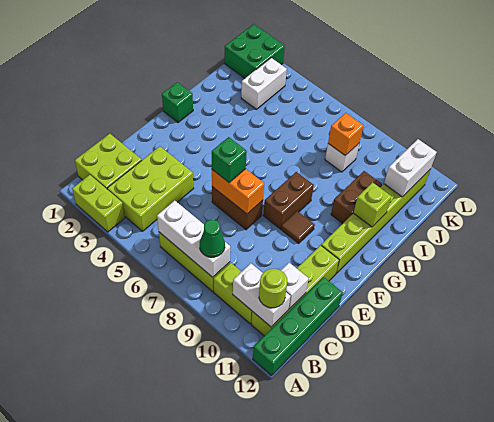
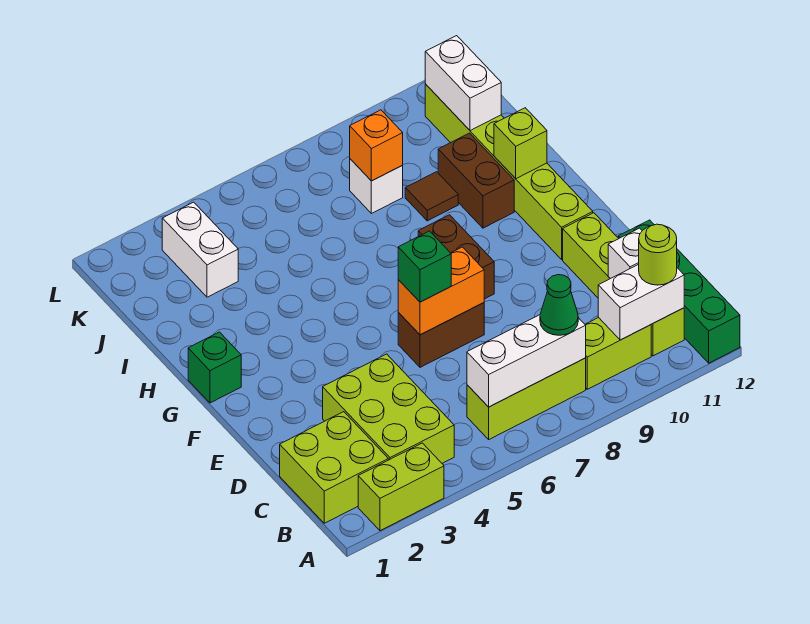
brown 1x1 tile [281,211,315,243] -> brown 1x1 tile moved to [405,172,458,221]
green 2x2 brick [225,24,285,78] -> none

